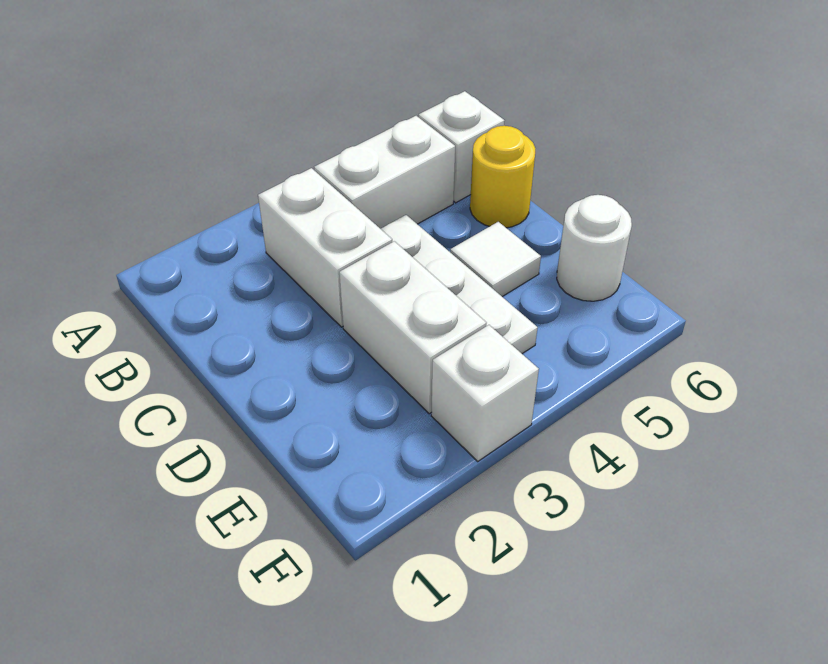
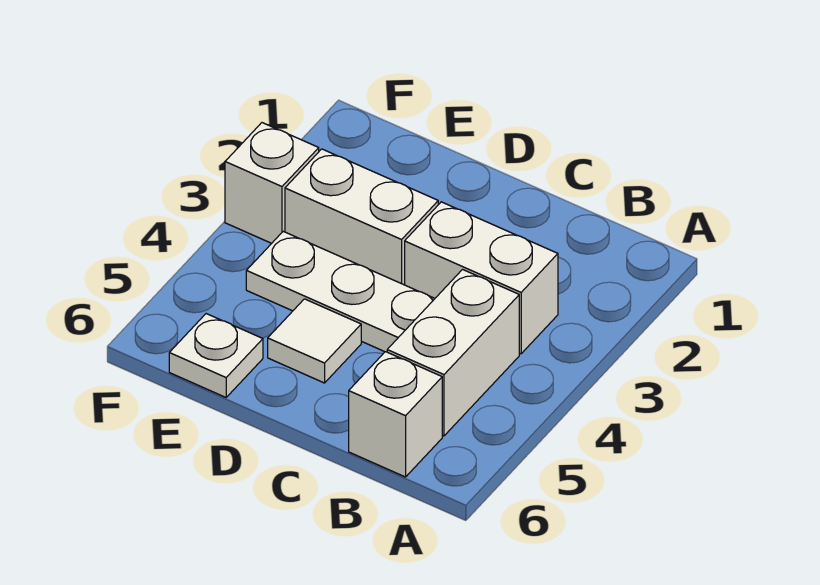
yellow 1x1 round brick [470,126,535,228] -> none
white 1x1 round brick [557,195,632,301] -> white 1x1 plate [169,314,263,397]

